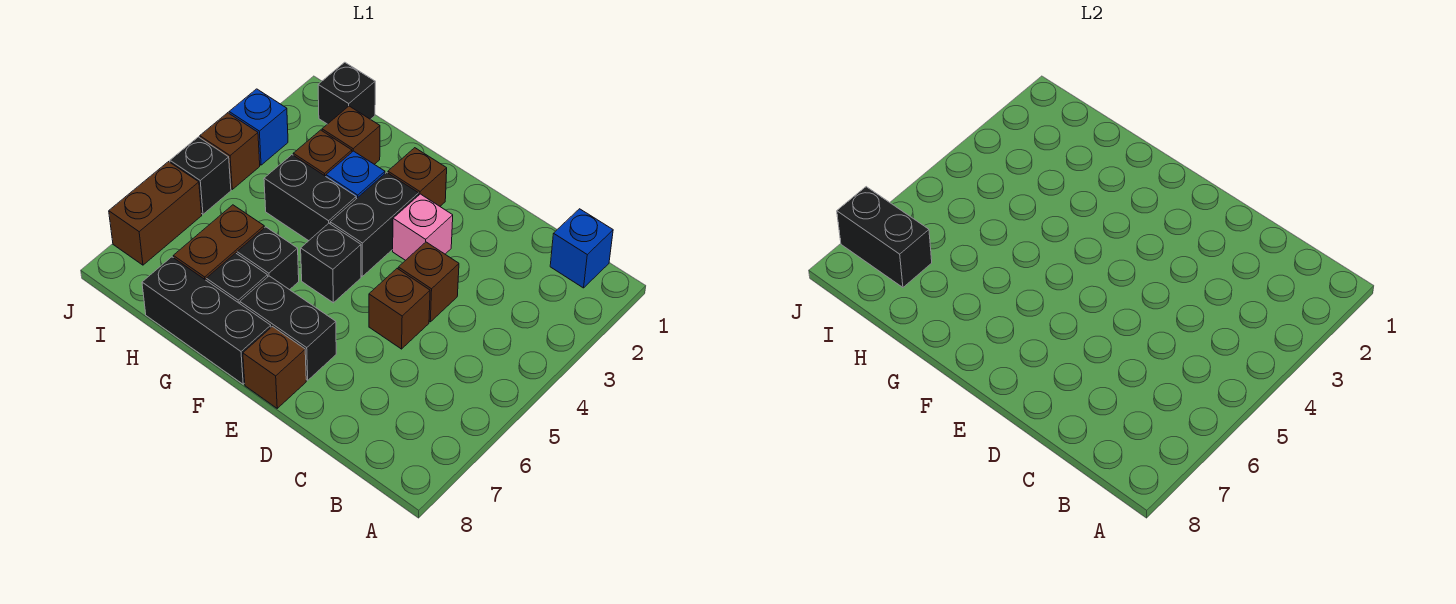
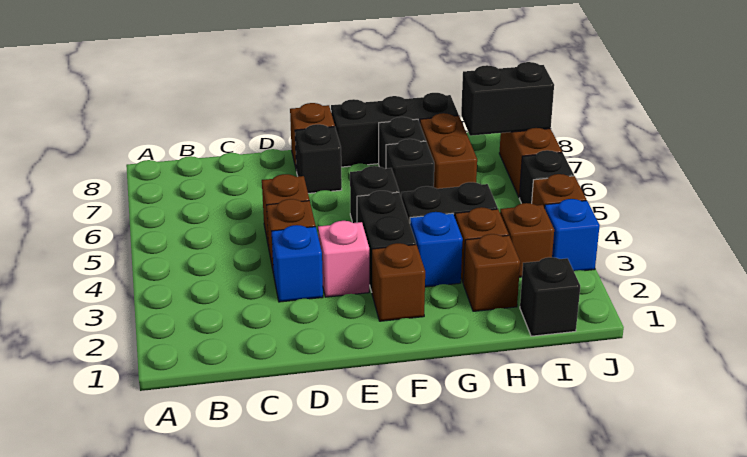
blue 1x1 brick [550,209,613,288] -> blue 1x1 brick moved to [272,225,323,302]
black 1x2 brick [240,276,336,380] -> black 1x1 brick [295,124,342,193]
none -> brown 1x1 brick [500,203,554,277]

